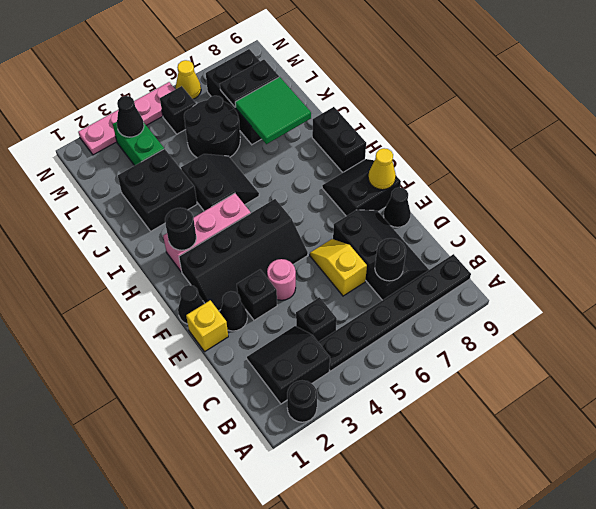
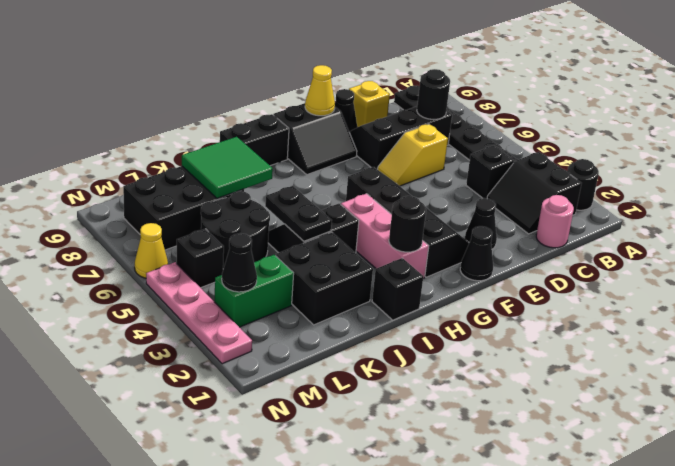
yellow 1x1 brick [186,300,228,351] -> yellow 1x1 brick moved to [349,81,390,128]
black 1x1 brick [237,270,277,320] -> black 1x1 brick moved to [372,258,423,320]
pink 1x1 round brick [267,259,296,300] -> pink 1x1 round brick moved to [536,195,574,248]
black 2x2 slope [322,159,401,216] -> black 2x2 slope turned to [273,103,357,175]
black 1x2 plate [220,60,279,107] -> black 1x2 plate moved to [265,186,332,241]

